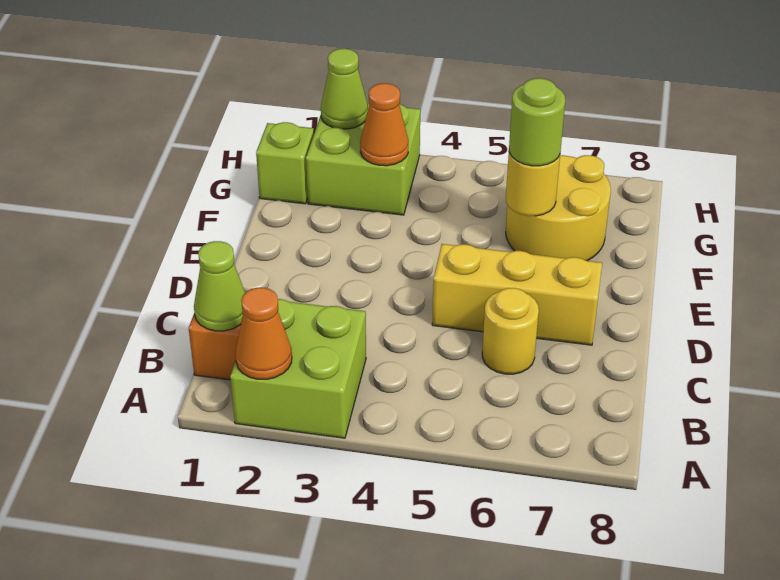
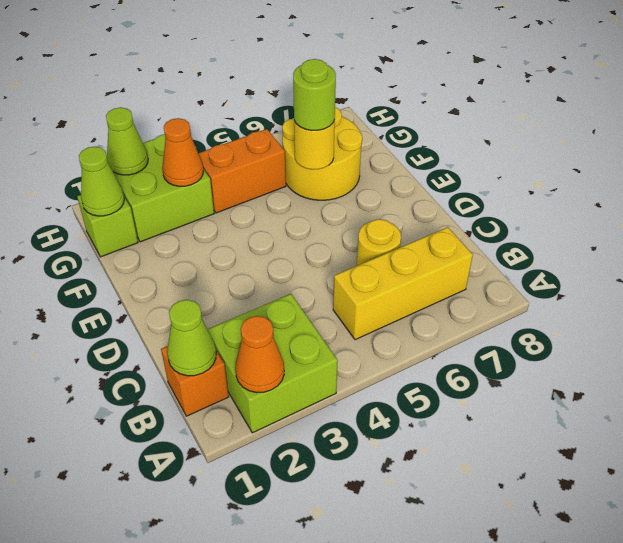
yellow 1x3 brick [432,244,602,345] -> yellow 1x3 brick moved to [333,227,473,340]
none -> lime 1x1 cone [79,147,124,216]
none -> orange 1x2 brick [198,129,286,213]

